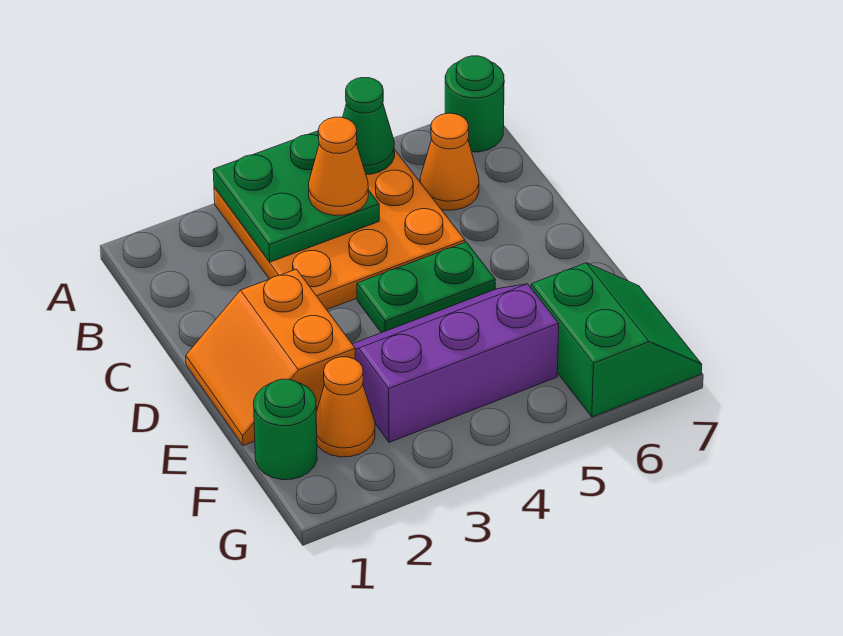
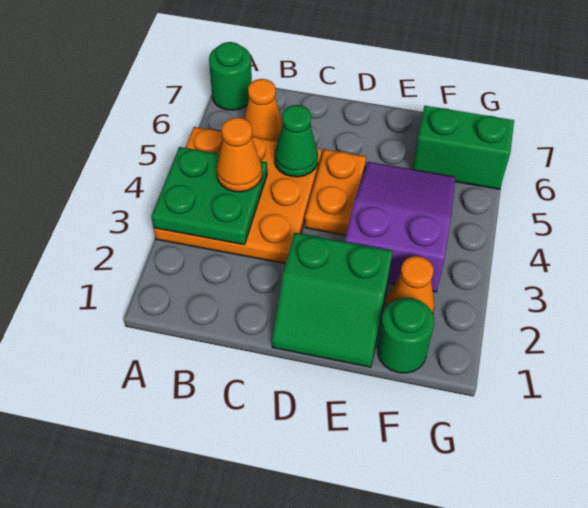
green 1x1 cone [343,78,395,174] -> green 1x1 cone moved to [274,105,318,177]
orange 2x2 slope [186,269,355,446] -> green 2x2 slope [272,233,393,367]
green 1x2 plate [357,242,495,333] -> orange 1x2 plate [305,149,366,235]
purple 2x3 slope [352,284,559,443] -> purple 2x3 slope turned to [345,162,456,292]

